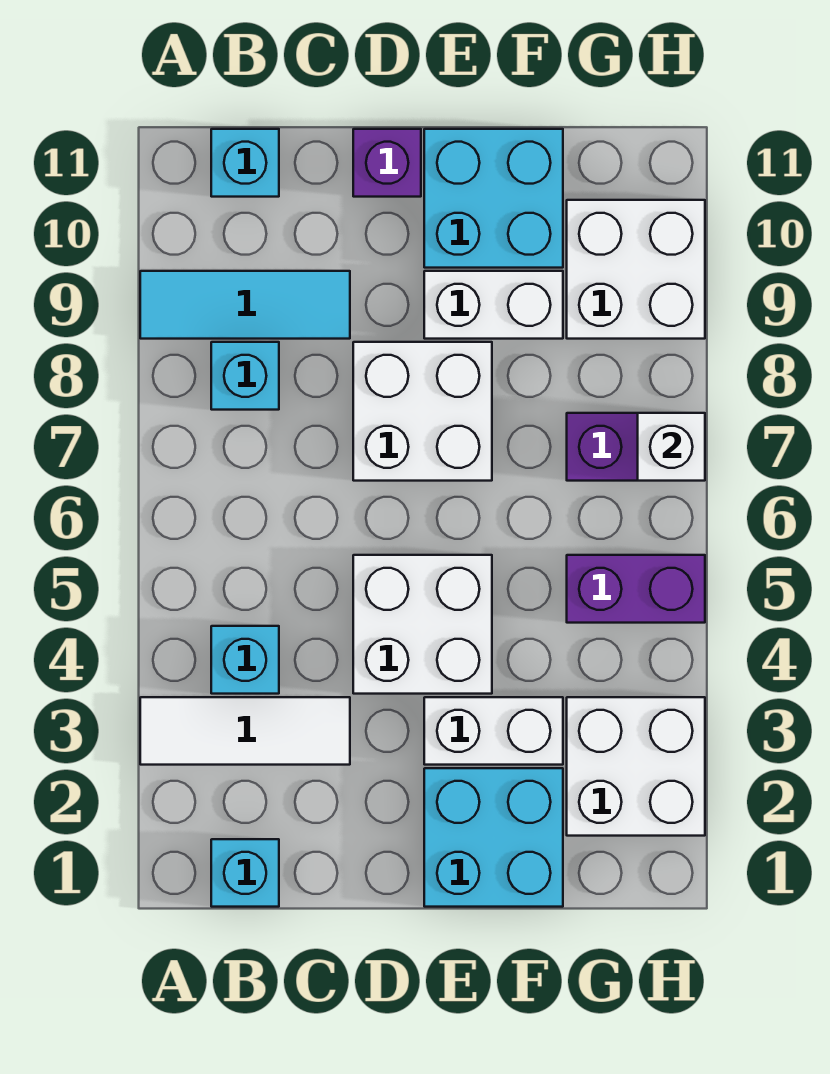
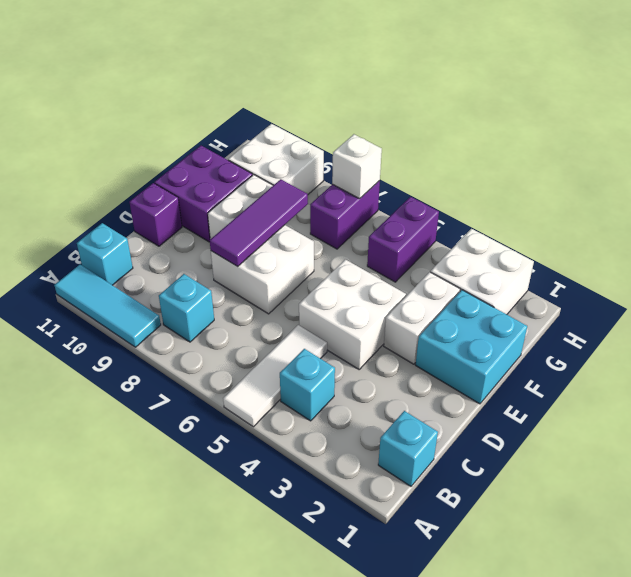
white 1x3 tile [140,697,350,765] -> white 1x3 tile moved to [223,325,327,427]
cyan 1x3 tile [140,271,350,339] -> cyan 1x3 tile turned to [54,265,161,347]
none -> purple 1x3 tile [210,179,308,266]
cyan 2x2 brick [424,129,563,268] -> purple 2x2 brick [154,146,252,242]

